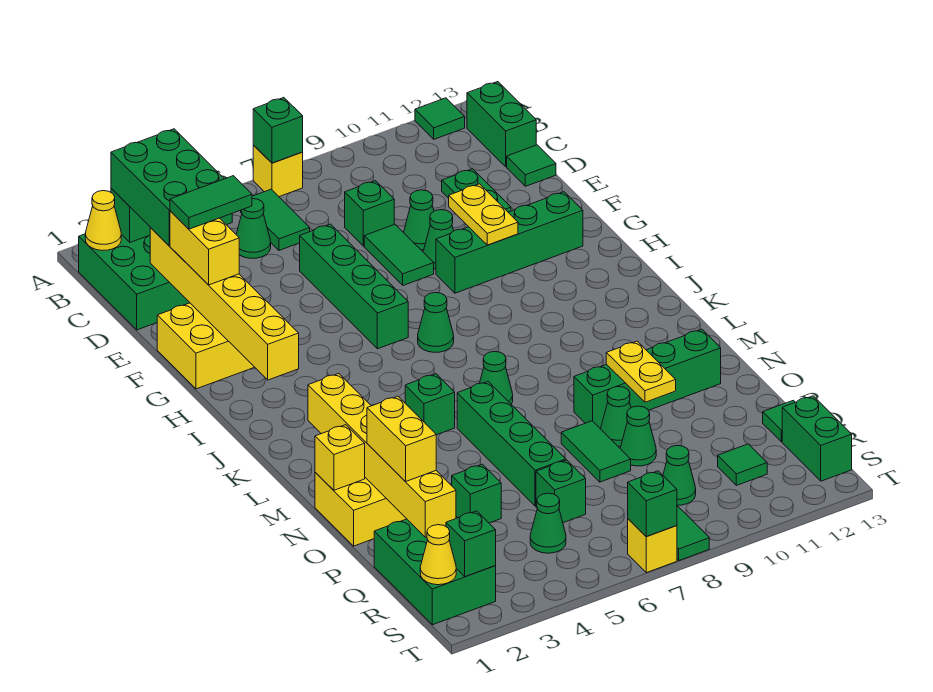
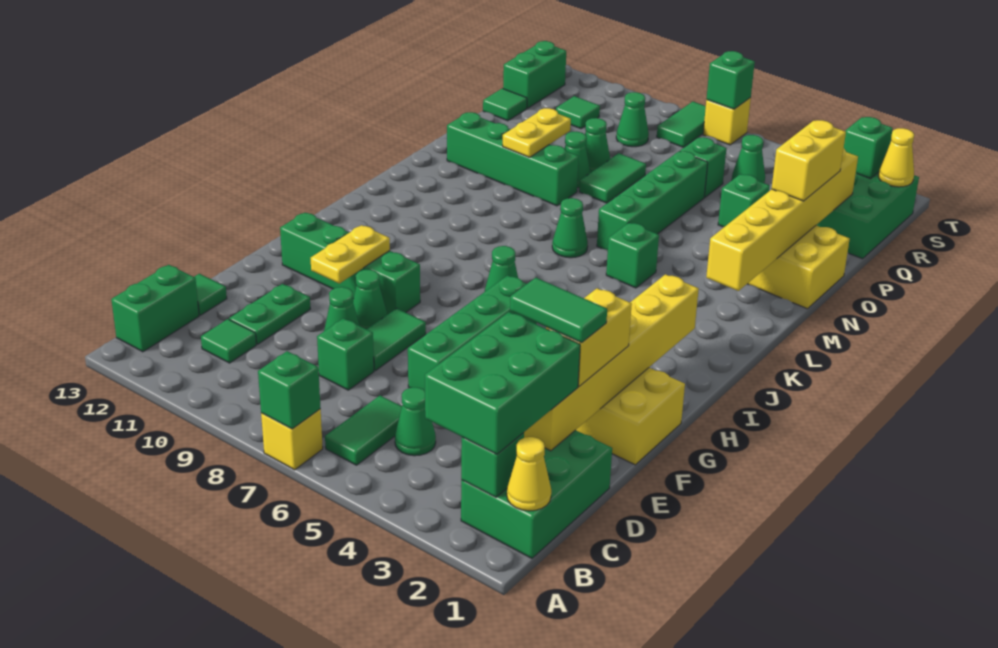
green 1x1 tile [415,98,465,139] -> green 1x1 tile moved to [201,319,256,363]
yellow 1x1 brick [315,425,365,490] -> none

